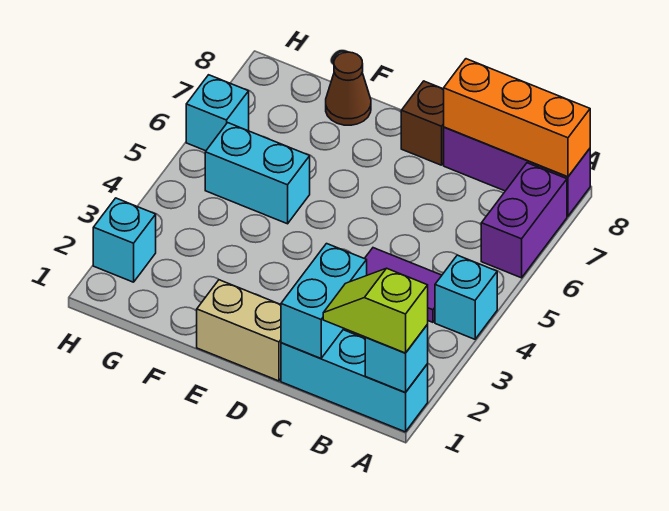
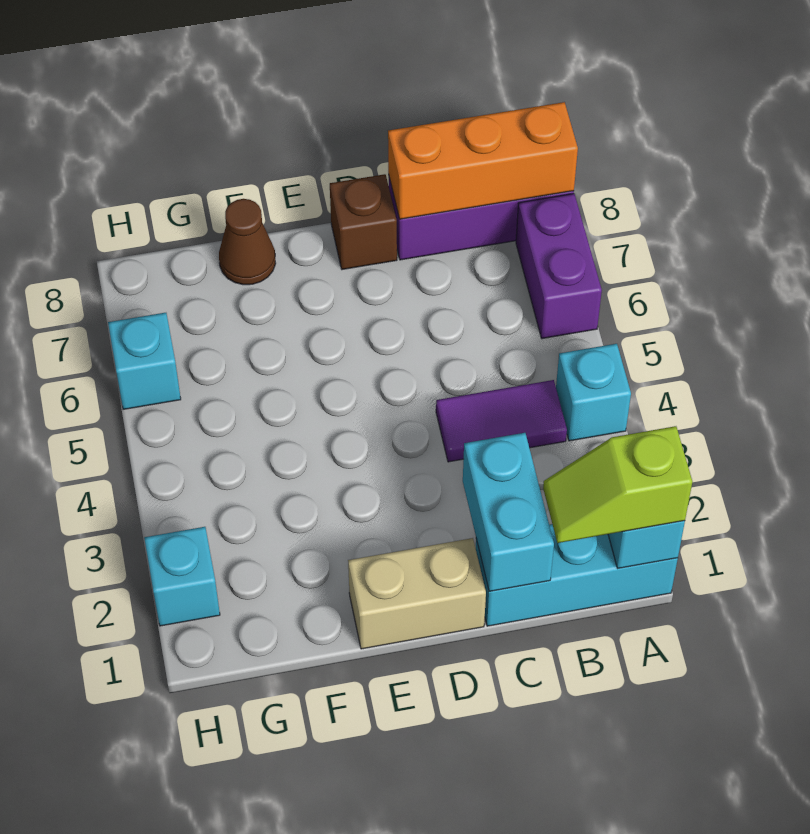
cyan 1x2 brick [205,123,310,224] -> none

